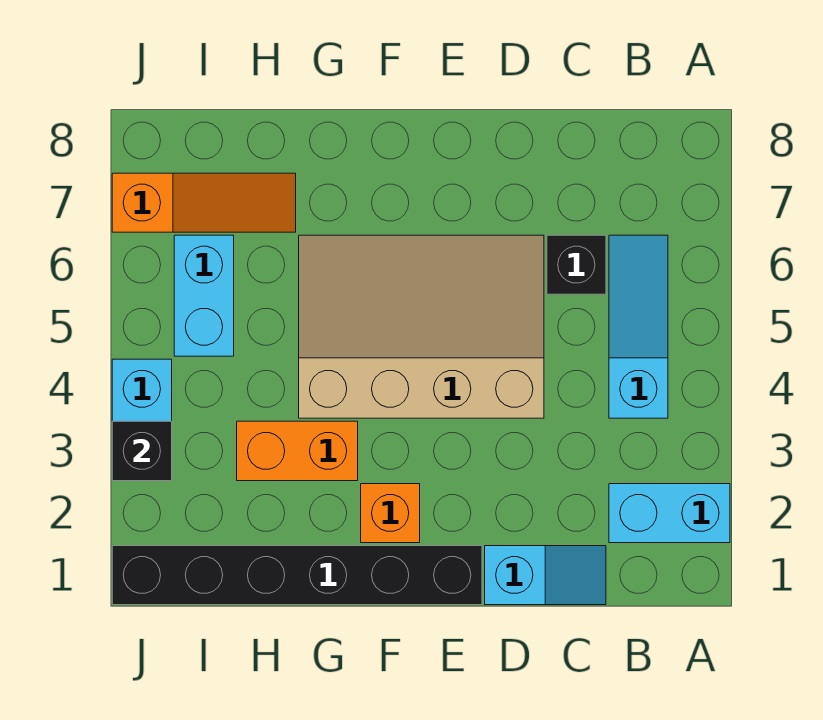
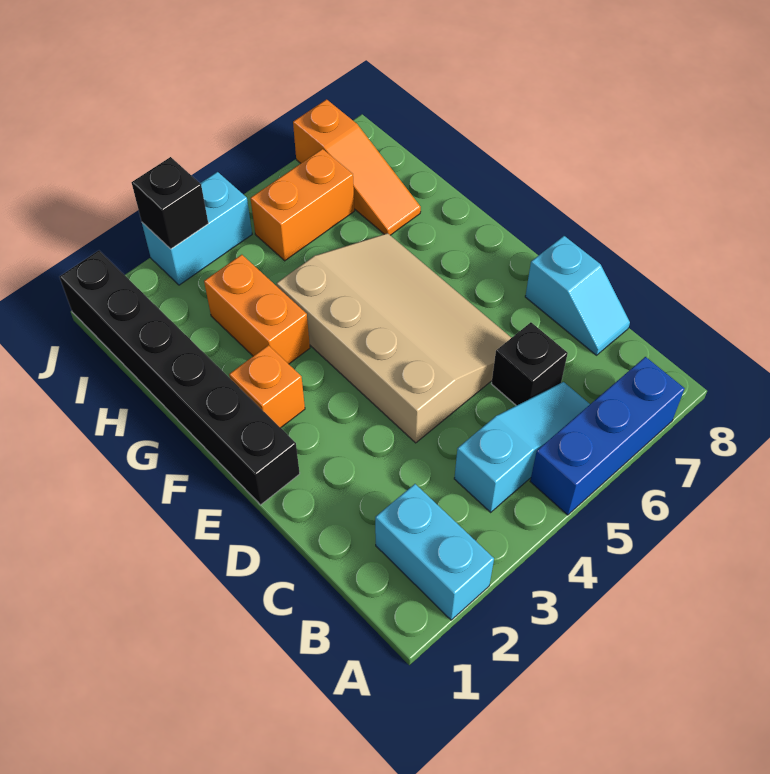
none -> blue 1x3 brick [530,357,685,515]
cyan 1x2 slope [485,546,606,605] -> cyan 1x2 slope moved to [525,236,630,355]
cyan 1x2 brick [174,235,234,356] -> orange 1x2 brick [250,149,354,261]

